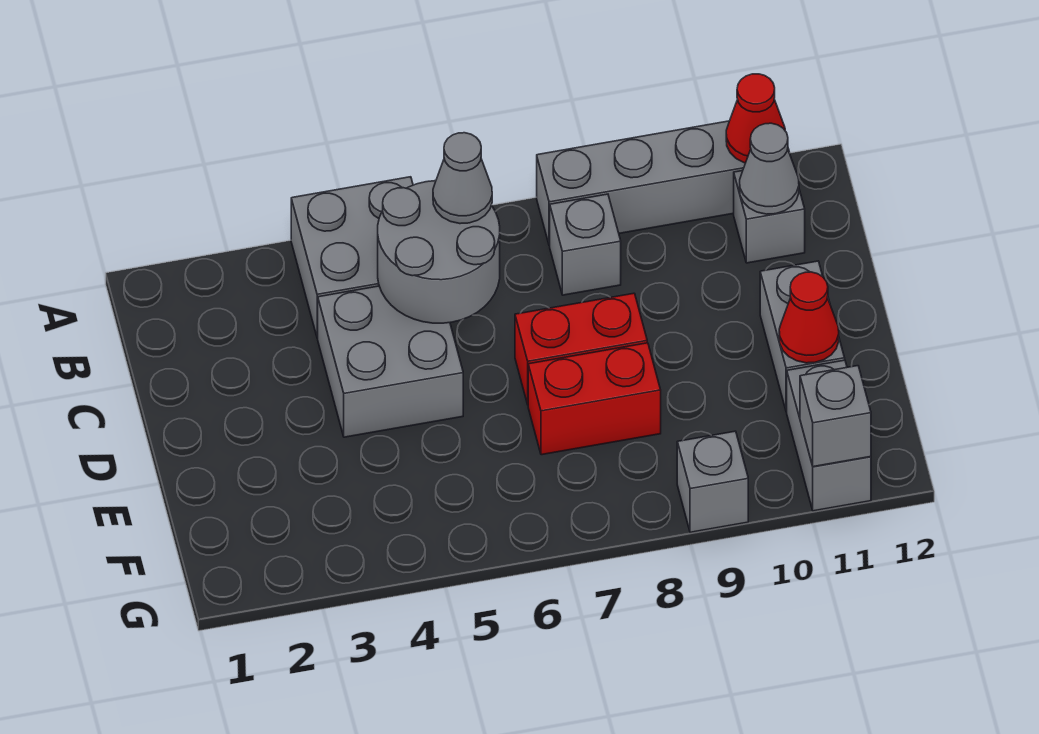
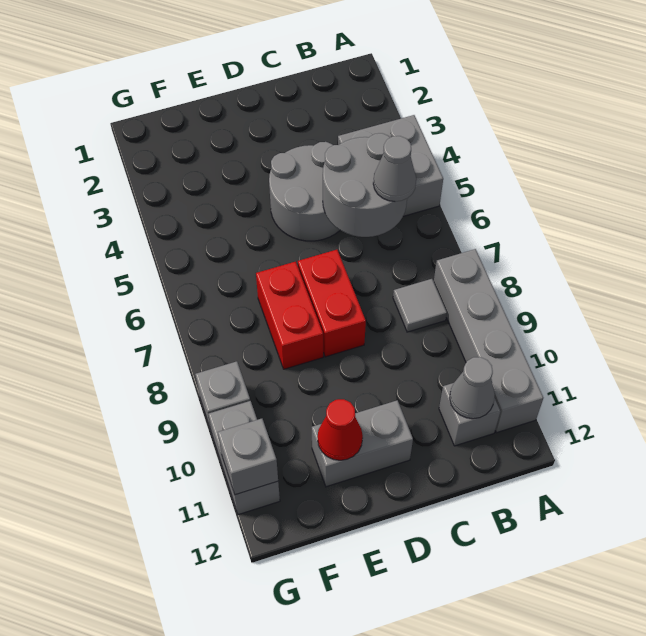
red 1x1 cone [726,74,785,163] -> none
grey 1x1 brick [550,194,621,295] -> grey 1x1 tile [393,279,447,332]
grey 2x2 brick [318,286,463,437] -> grey 2x2 round brick [269,142,340,241]
grey 1x2 brick [787,360,871,511] -> grey 1x2 brick turned to [208,401,280,515]

